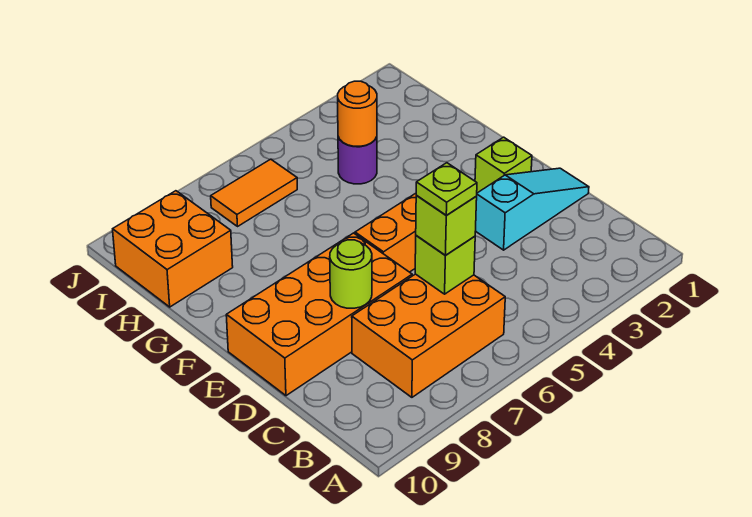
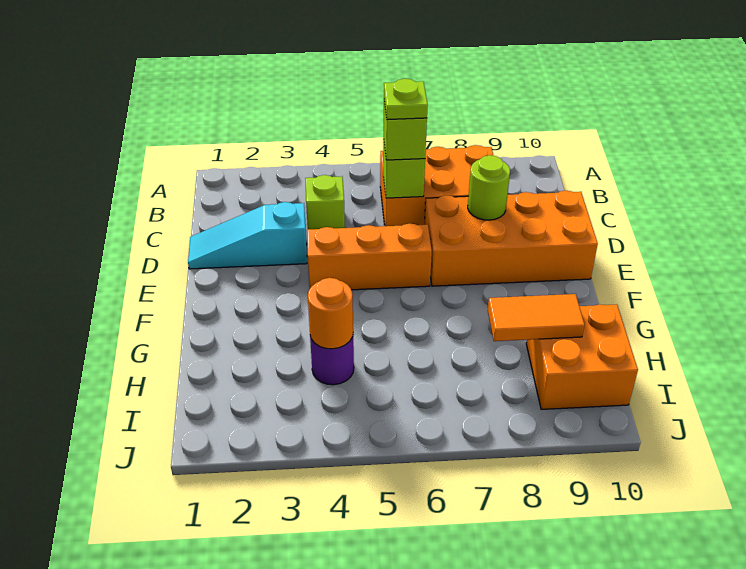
lime 1x1 brick [475,137,532,193] -> lime 1x1 brick moved to [305,175,345,229]
orange 1x2 tile [211,159,297,226] -> orange 1x2 tile moved to [488,294,585,341]

